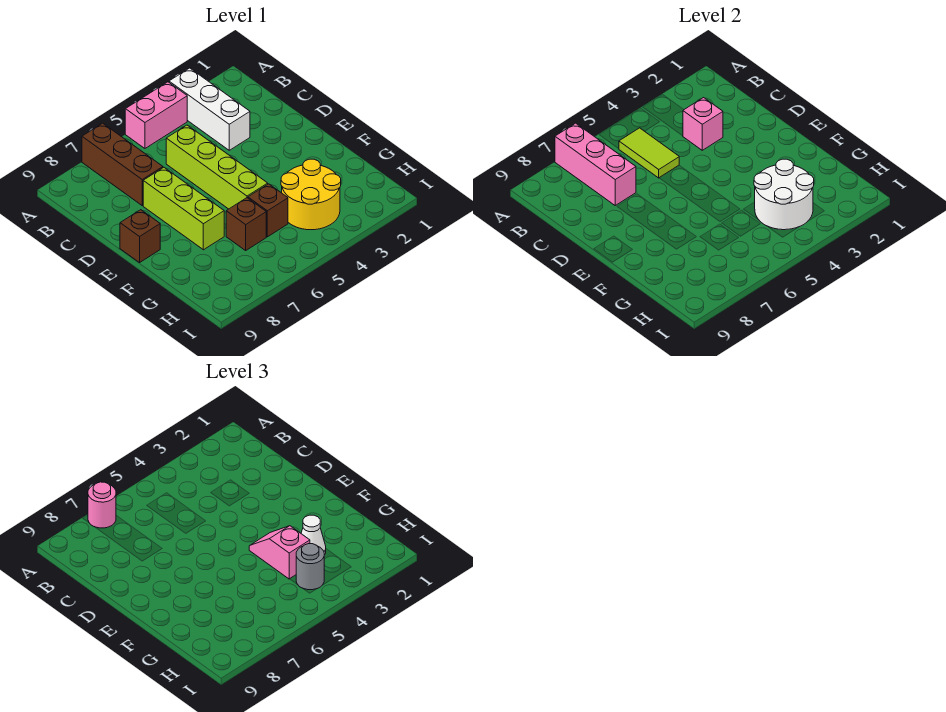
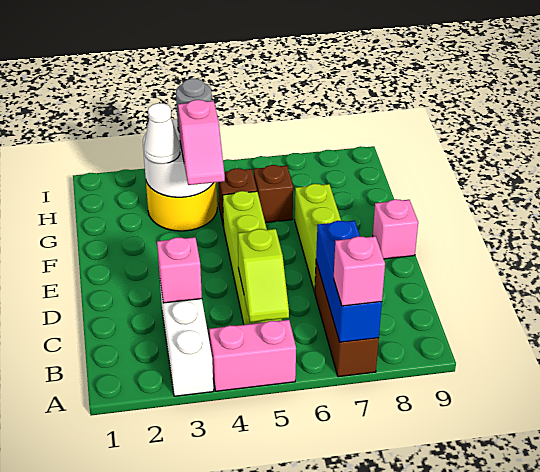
pink 1x3 brick [555,123,636,205] -> blue 1x3 brick [316,221,382,342]
pink 1x1 round brick [88,482,116,528] -> pink 1x1 brick [334,236,385,306]
lime 1x2 tile [619,128,679,178] -> lime 1x2 slope [238,229,289,322]
brown 1x1 brick [120,210,160,263] -> pink 1x1 brick [373,199,418,259]

